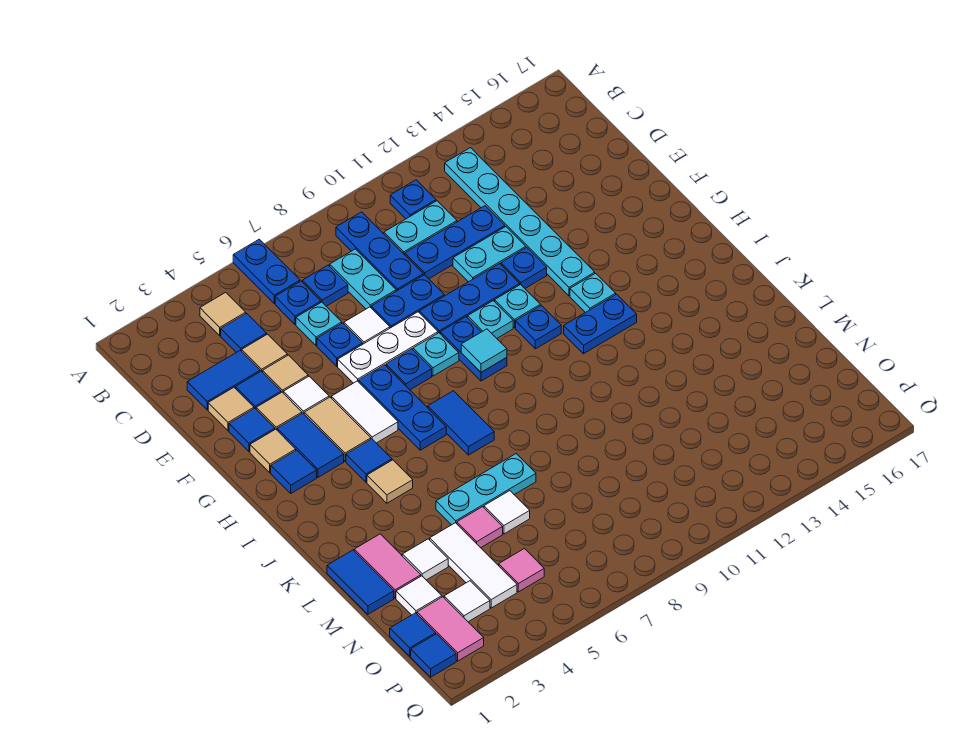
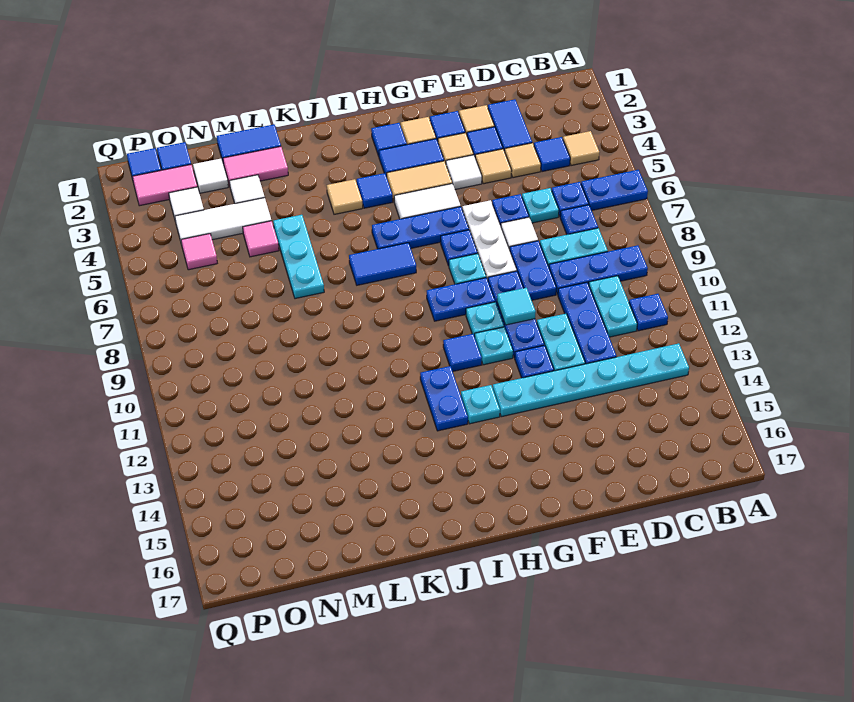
cyan 1x1 tile [461,329,507,372] -> cyan 1x1 tile moved to [497,288,536,325]
blue 1x1 plate [516,305,561,349] -> blue 1x1 tile [443,334,482,371]
white 1x1 tile [484,491,530,534] -> none

